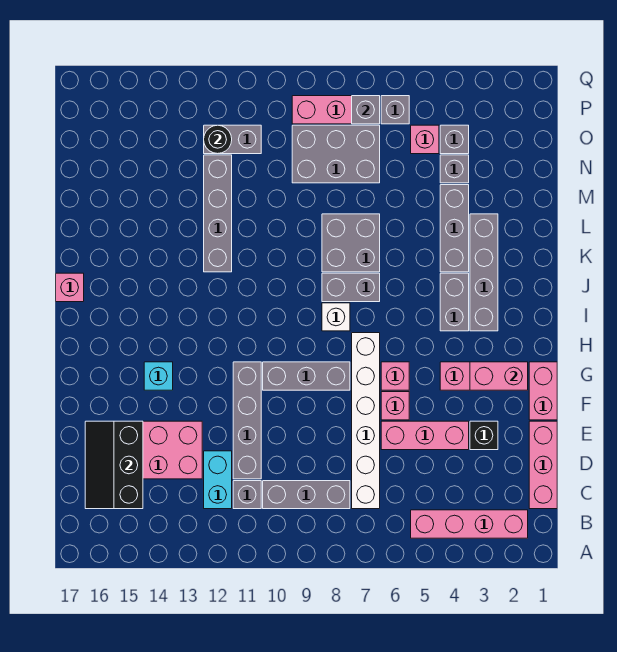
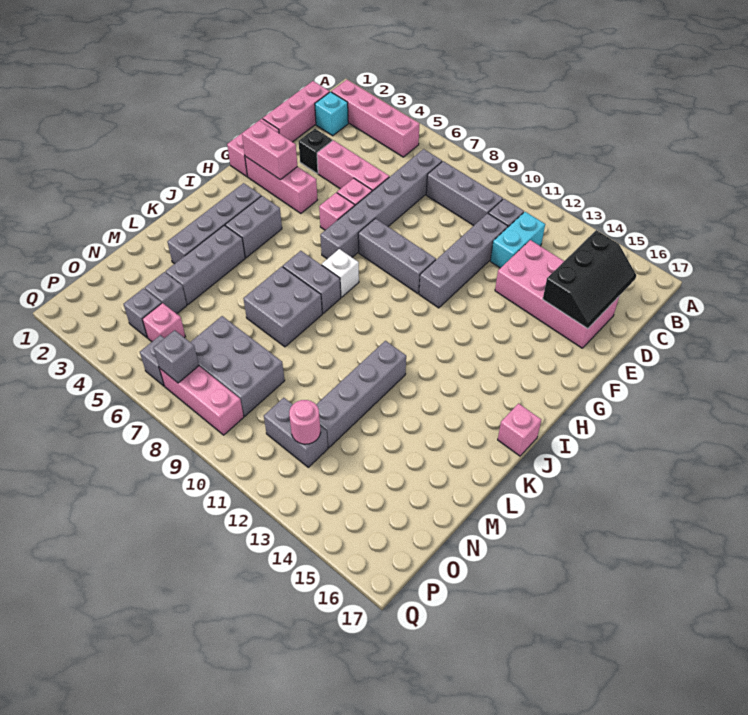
white 1x6 brick [352,333,380,509] -> grey 1x6 brick [320,149,442,259]
cyan 1x1 brick [144,362,173,390] -> cyan 1x1 brick moved to [315,92,348,136]
black 1x1 round brick [204,125,232,154] -> pink 1x1 round brick [289,400,321,444]

